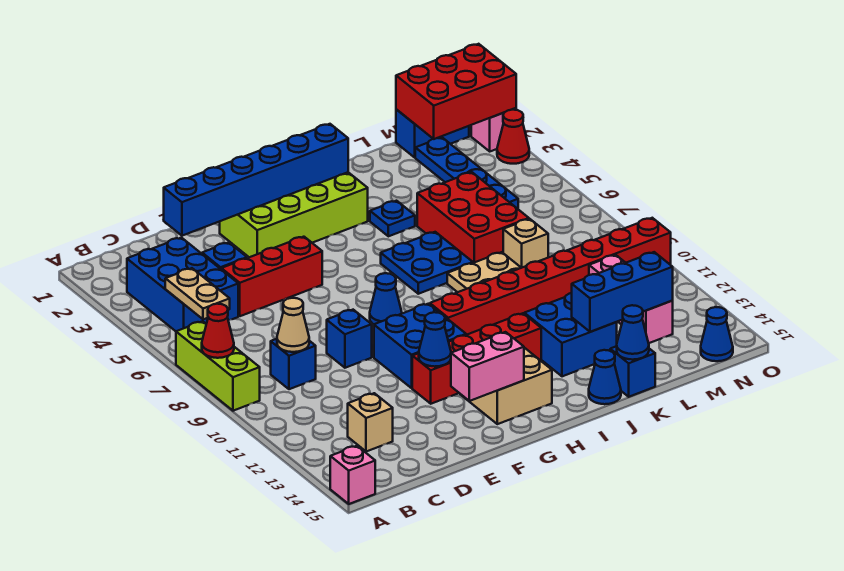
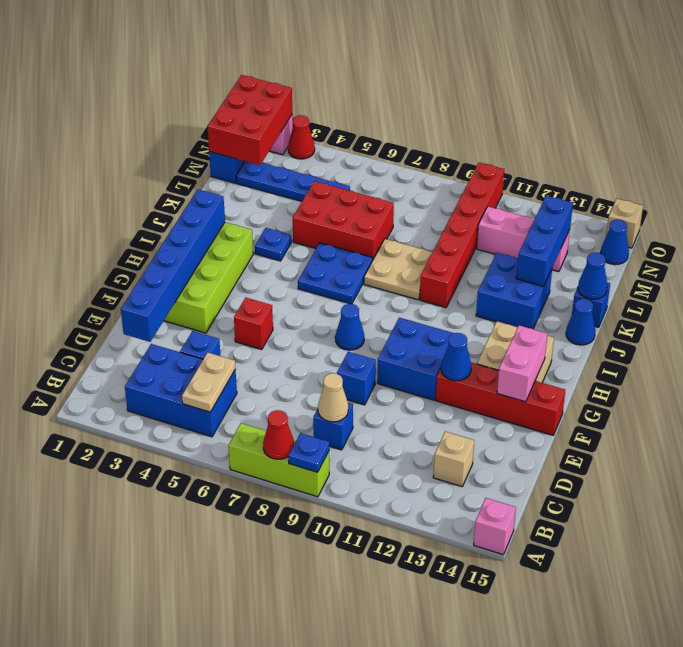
none -> blue 1x1 plate [288,433,329,472]
tan 1x2 plate [165,268,230,319] -> tan 1x2 plate turned to [182,352,235,412]
red 1x3 brick [221,237,322,316] -> red 1x1 brick [234,298,273,350]
red 1x4 brick [412,313,541,404] -> red 1x4 brick turned to [436,363,565,435]
red 1x8 brick [430,218,671,335] -> red 1x6 brick [420,163,504,308]
tan 1x1 brick [503,219,548,268] -> tan 1x1 brick moved to [606,199,643,248]

